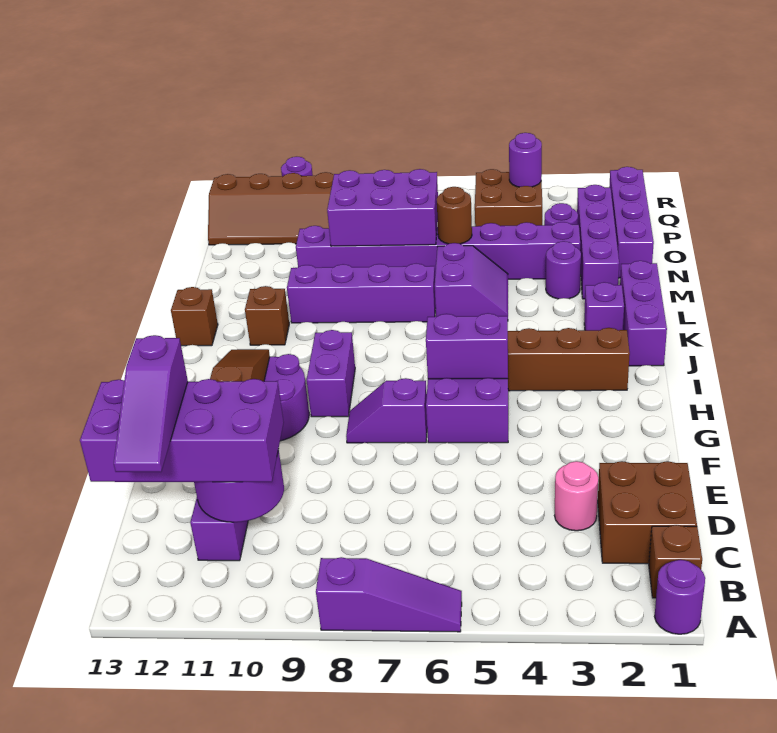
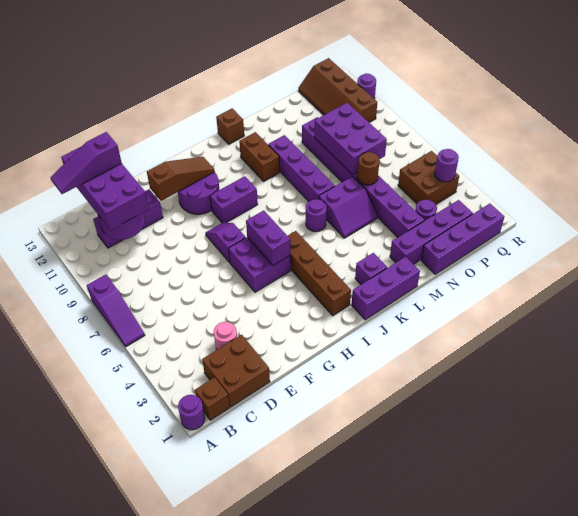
brown 1x1 brick [245,286,289,345] -> brown 1x2 brick [239,132,280,181]
purple 1x1 round brick [546,241,581,299] -> purple 1x1 round brick moved to [306,199,327,232]

